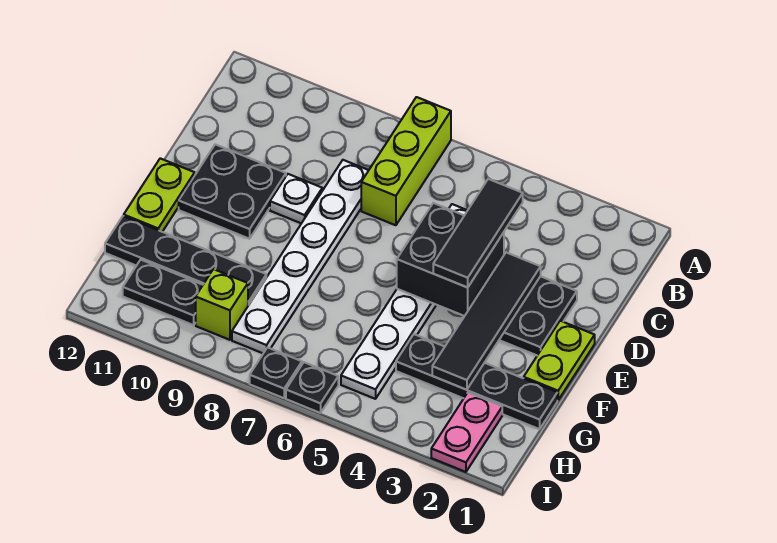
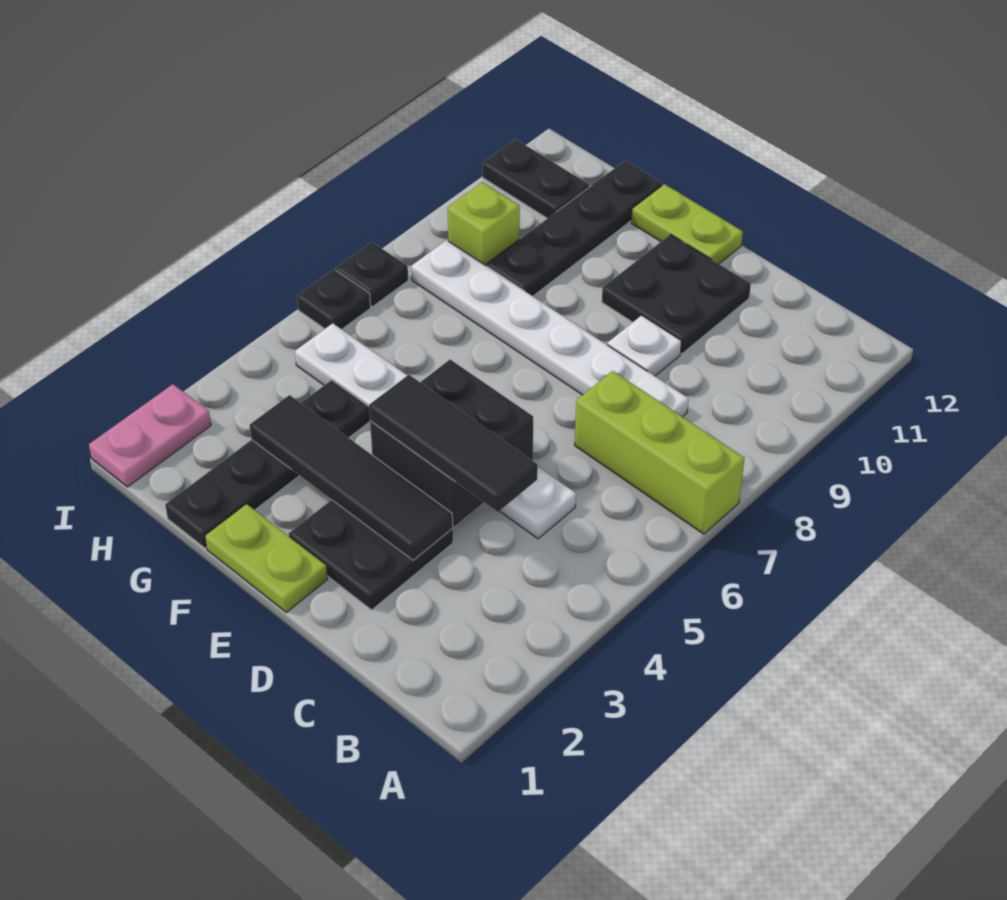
pink 1x2 plate [431,393,502,472] -> pink 1x2 plate turned to [89,384,211,487]
black 1x2 plate [123,260,203,325] -> black 1x2 plate turned to [482,139,589,218]

